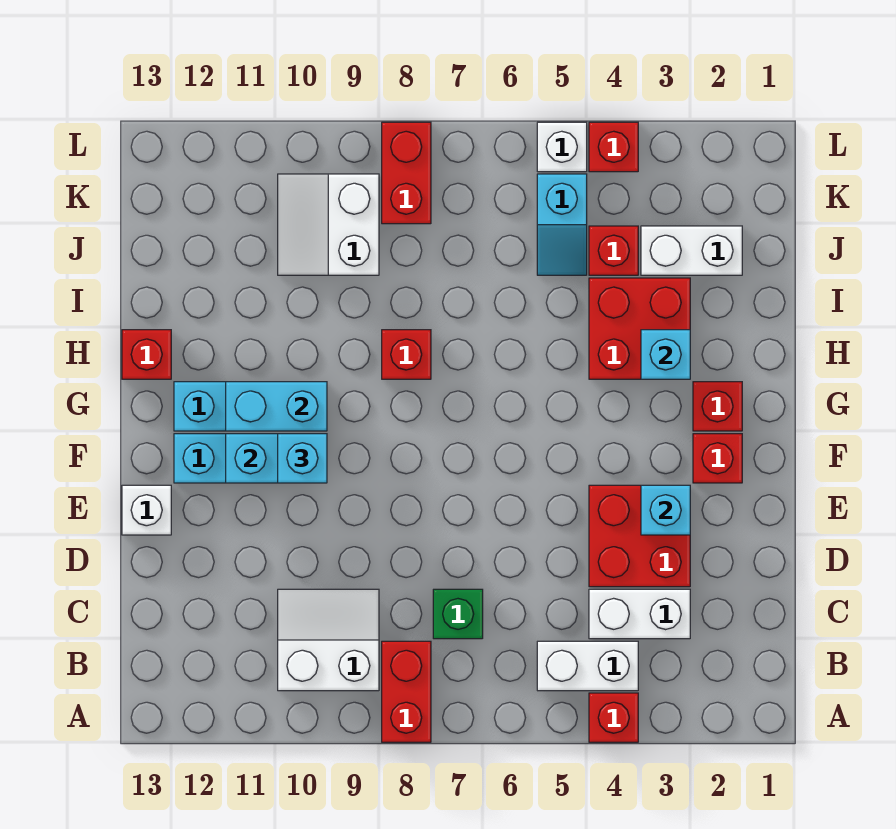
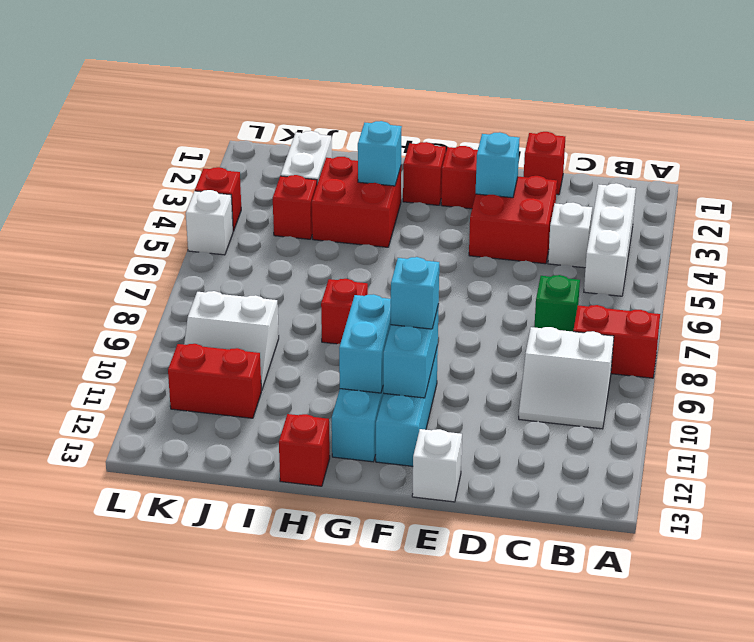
red 1x1 brick [589,693,638,742] -> red 1x1 brick moved to [524,132,565,195]
white 1x2 brick [537,641,638,691] -> white 1x3 brick [584,183,636,296]
white 2x2 slope [278,589,379,691] -> white 2x2 slope turned to [519,327,614,429]
white 1x2 brick [589,589,690,639] -> white 1x1 brick [548,203,592,268]
cyan 1x2 slope [537,174,587,275] -> none
red 1x2 brick [382,122,431,224] -> red 1x2 brick moved to [168,344,261,418]

